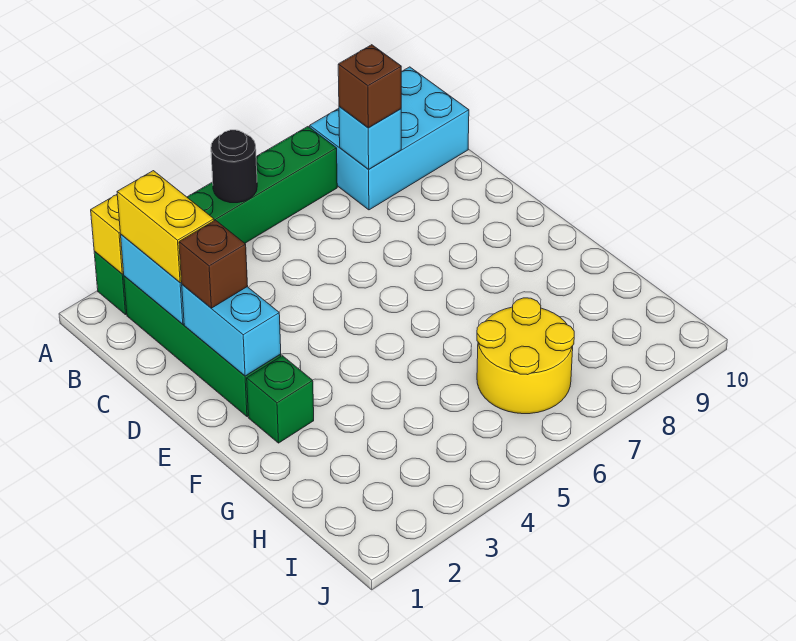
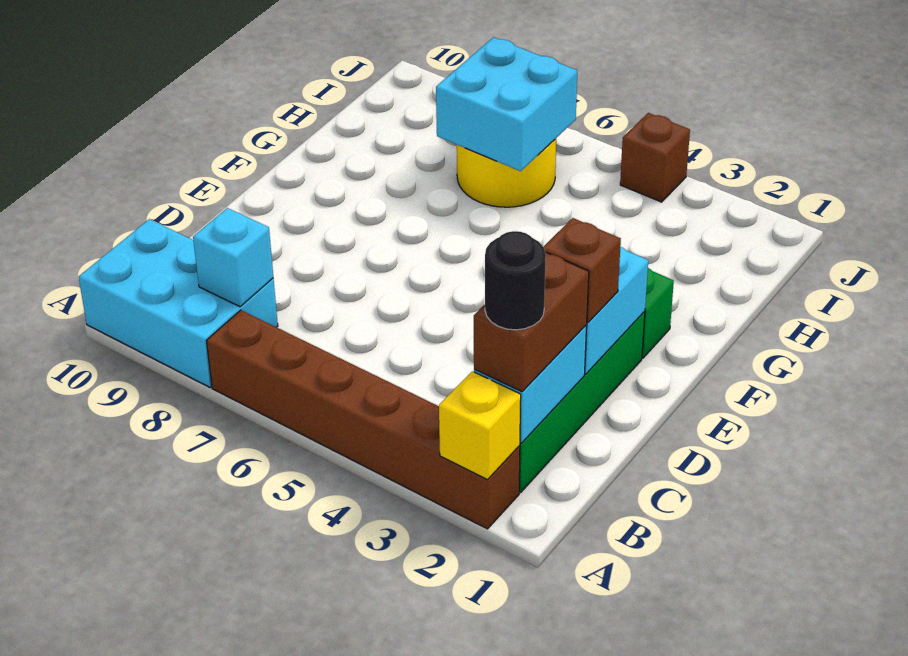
green 1x6 brick [94,127,337,315] -> brown 1x6 brick [206,310,520,529]
black 1x1 round brick [211,130,257,203] -> black 1x1 round brick moved to [485,231,546,330]
yellow 1x2 brick [117,171,214,283] -> brown 1x2 brick [474,252,589,392]
brown 1x1 brick [338,45,401,128] -> brown 1x1 brick moved to [620,113,690,202]
none -> cyan 2x2 brick [436,37,577,171]

